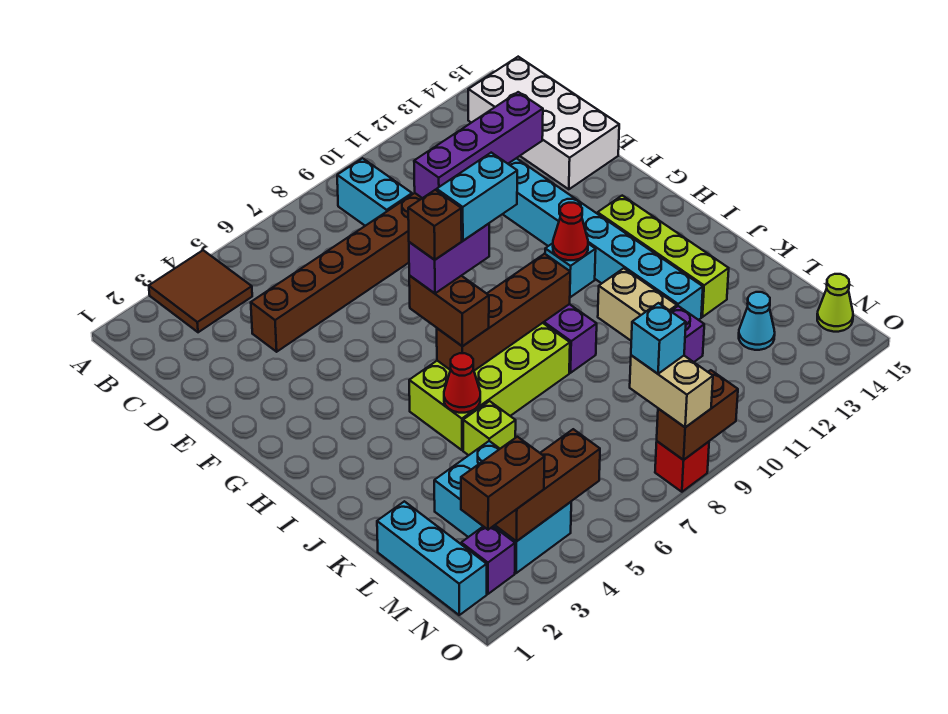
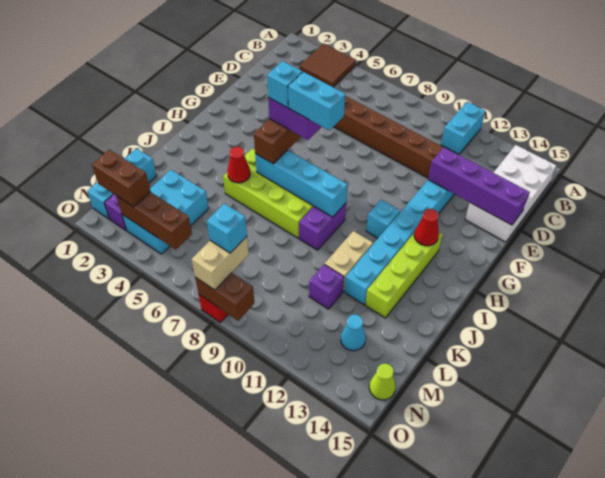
cyan 1x2 brick [337,158,412,226] -> cyan 1x2 brick moved to [441,102,485,155]
purple 1x4 brick [414,92,543,198] -> purple 1x4 brick moved to [428,147,530,225]
brown 1x1 brick [408,190,462,260] -> cyan 1x1 brick [267,61,302,108]
red 1x1 cone [553,203,588,260] -> red 1x1 cone moved to [414,209,439,246]
brown 1x4 brick [437,254,570,371] -> cyan 1x4 brick [255,150,347,217]
lime 1x1 brick [463,401,516,455] -> none

